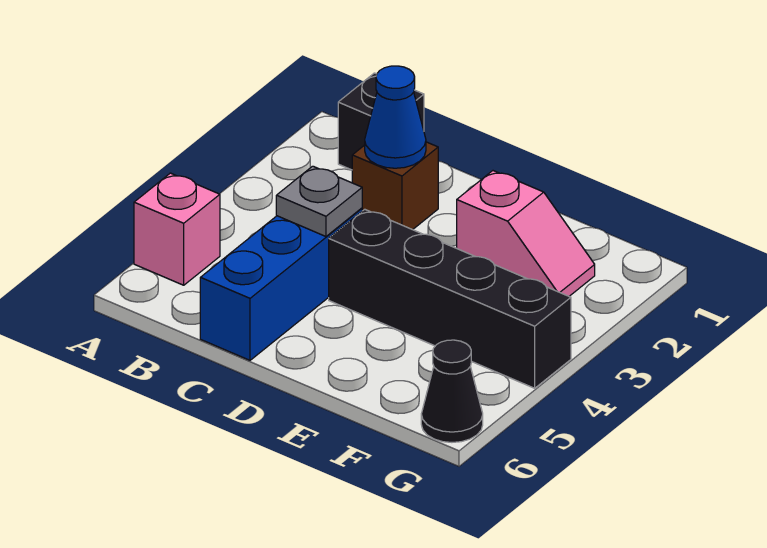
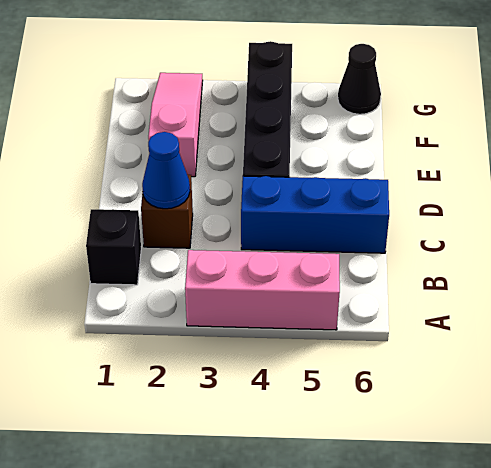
pink 1x1 brick [134,173,220,285] -> pink 1x3 brick [185,250,340,330]
grey 1x1 plate [276,166,362,236] -> none
pink 1x2 slope [457,171,595,296] -> pink 1x3 slope [148,73,203,177]

